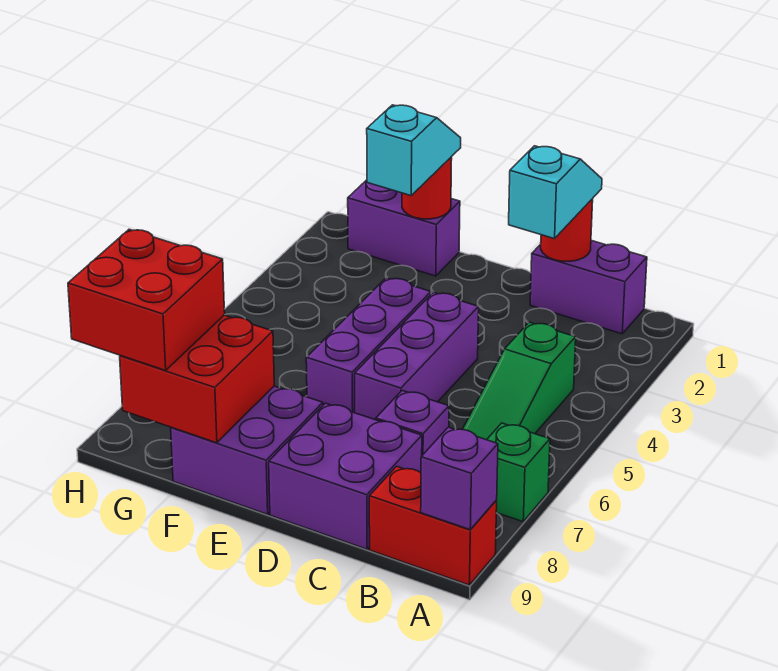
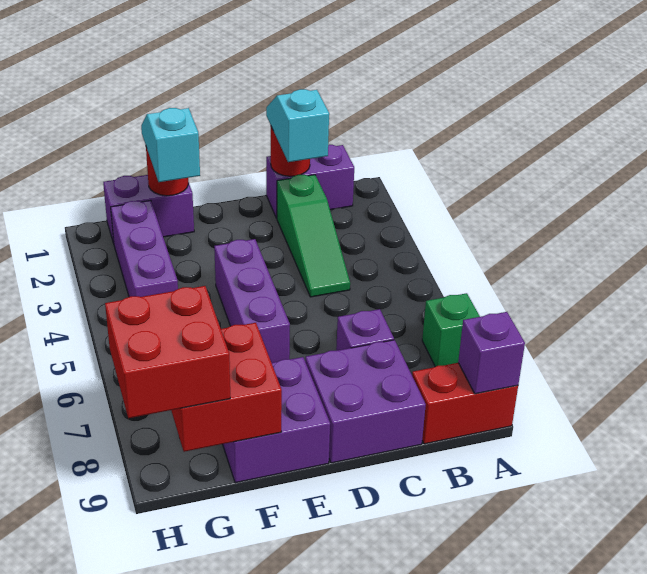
green 1x3 slope [462,322,576,440] -> green 1x3 slope moved to [277,175,350,297]
purple 1x3 brick [355,292,479,420] -> purple 1x3 brick moved to [111,201,178,297]

